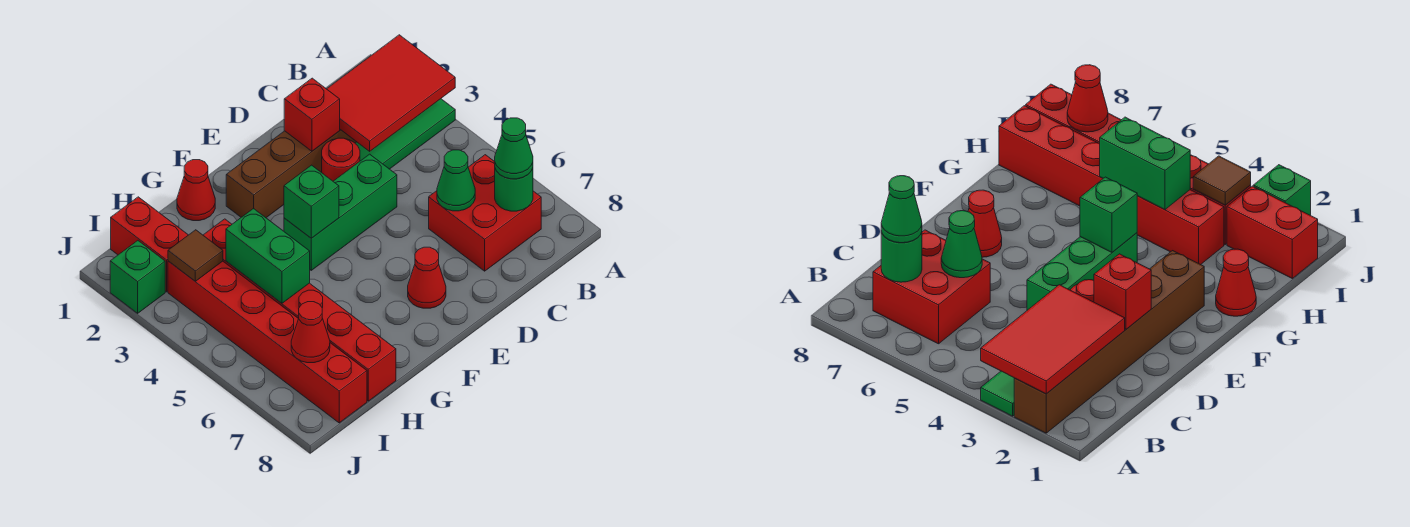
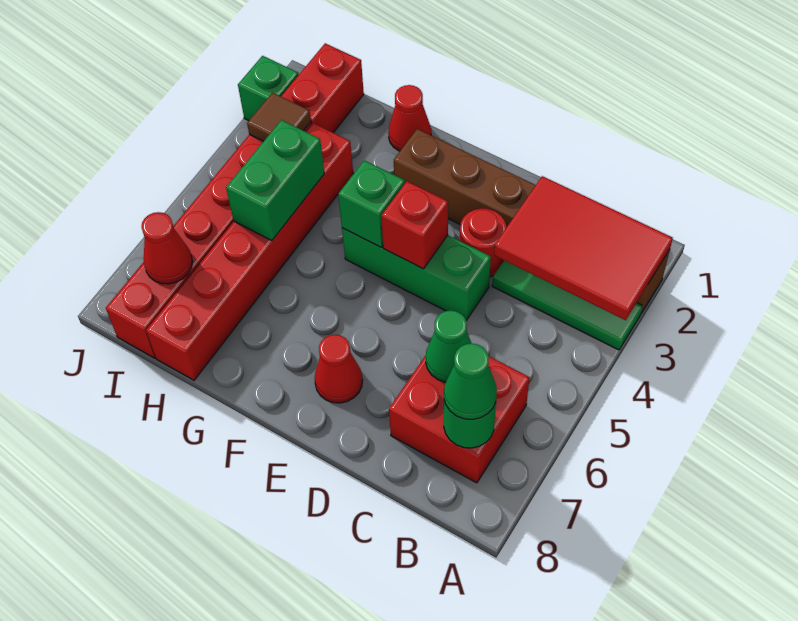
red 1x1 brick [284,78,340,151] -> red 1x1 brick moved to [381,181,448,269]

